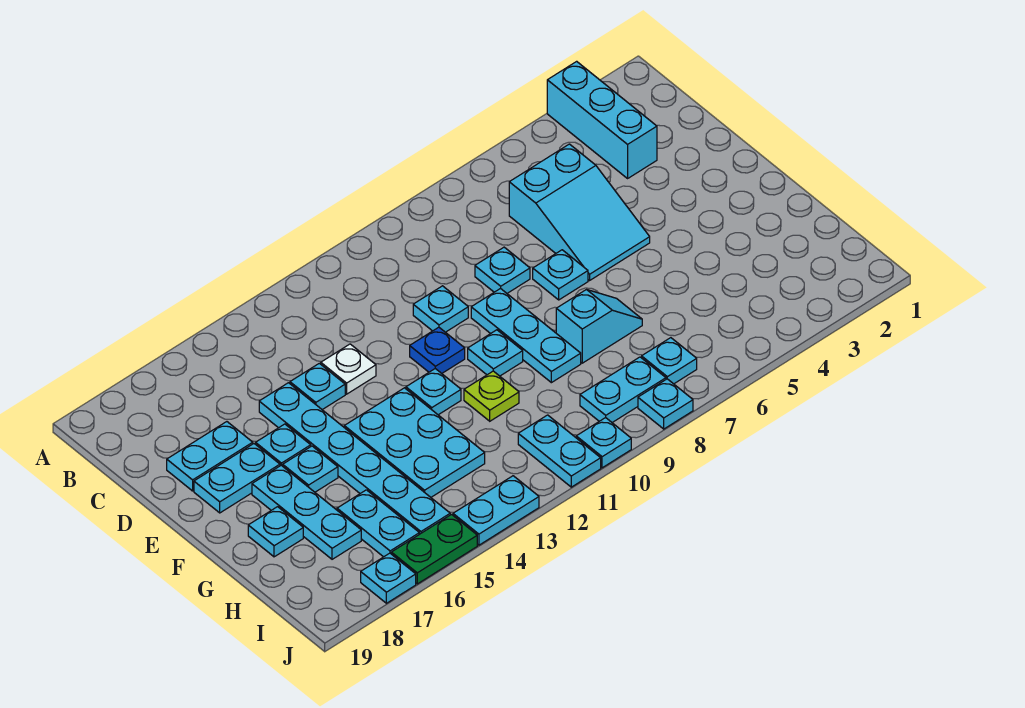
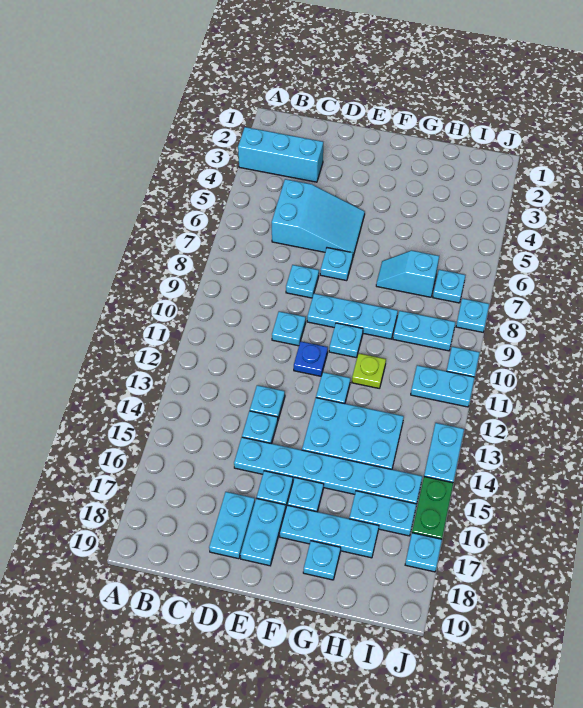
white 1x1 plate [321,344,376,394] -> cyan 1x1 plate [250,385,285,419]
cyan 1x2 slope [556,290,642,363] -> cyan 1x2 slope turned to [376,250,439,297]
cyan 1x2 plate [580,357,666,422] -> cyan 1x2 plate turned to [393,311,455,351]

